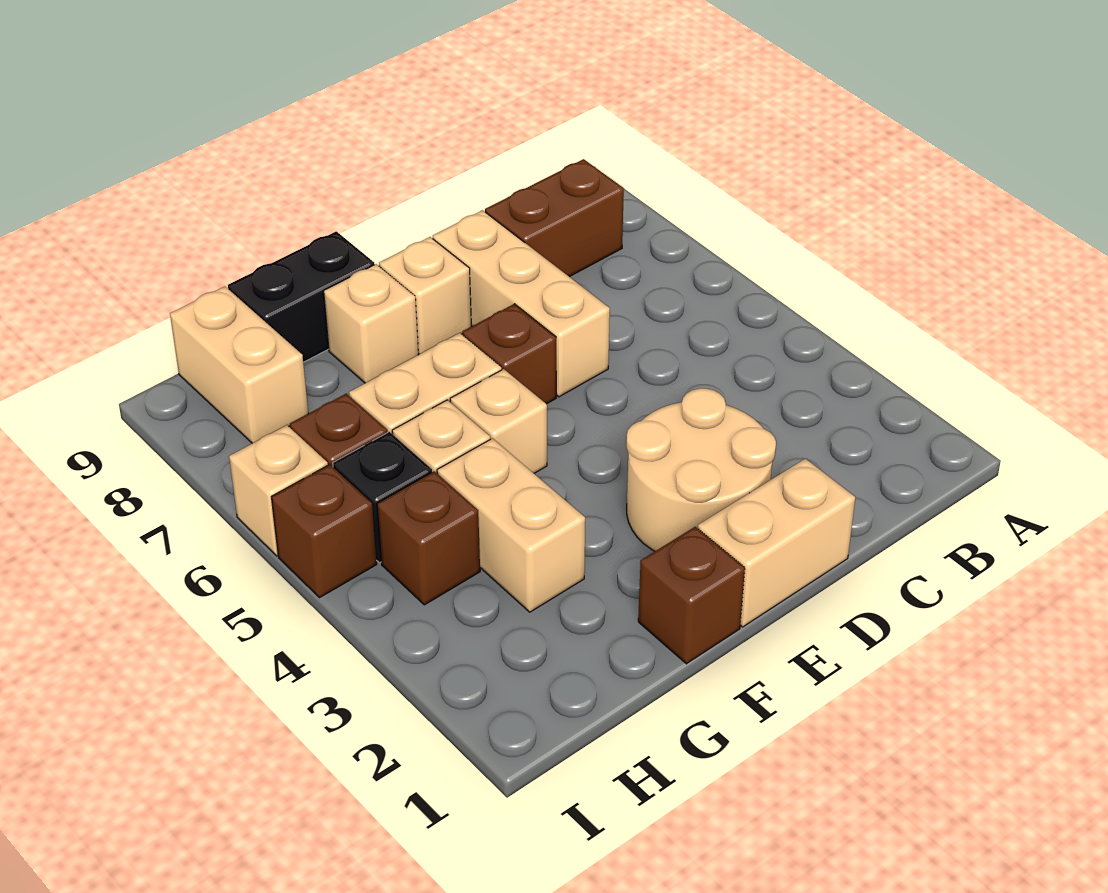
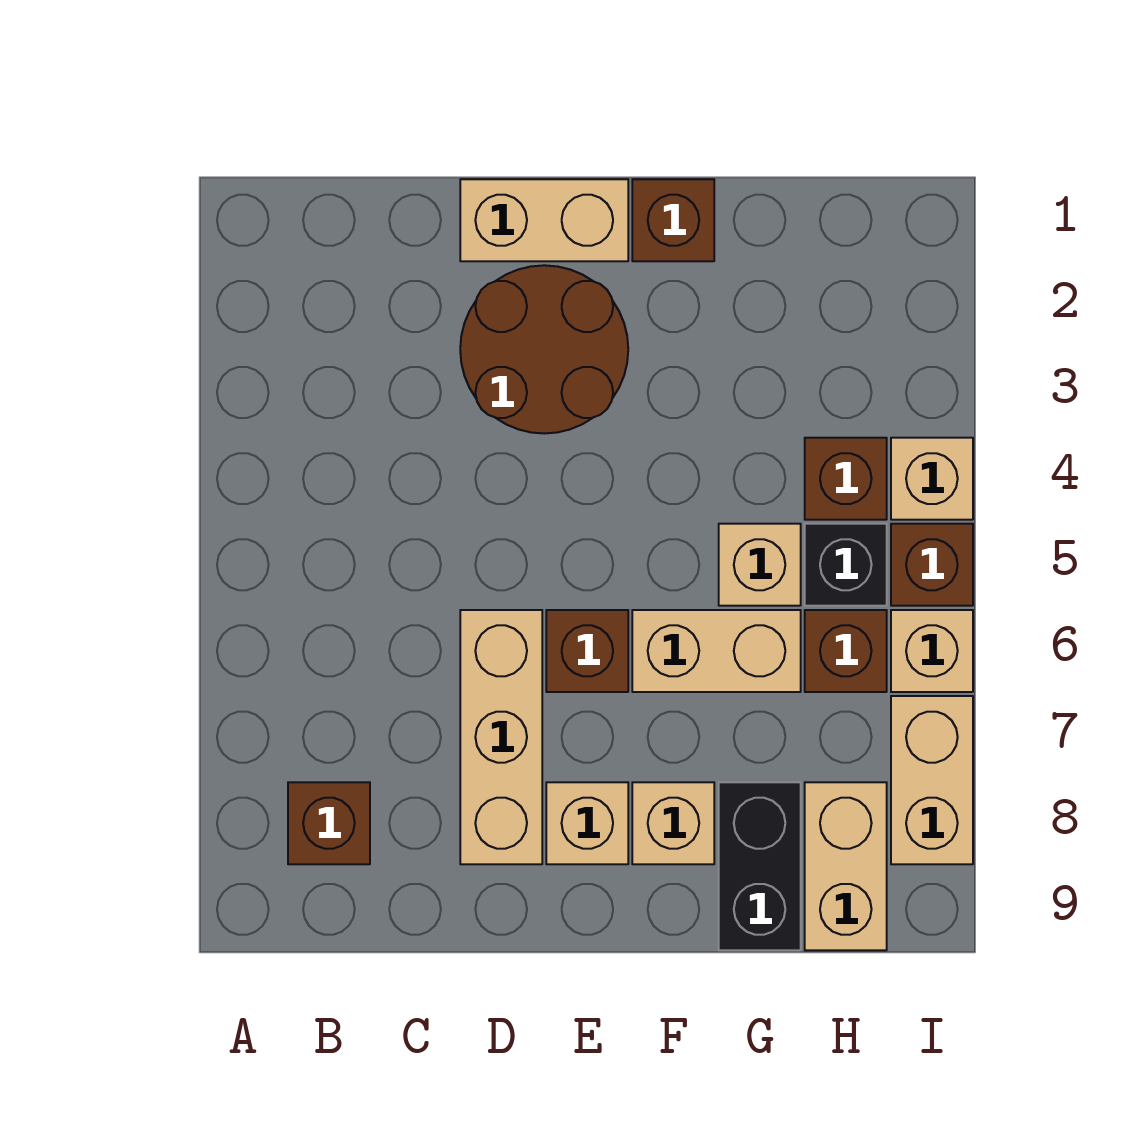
brown 1x2 brick [485,159,624,277] -> brown 1x1 brick [288,782,370,864]
tan 2x2 round brick [626,388,776,551] -> brown 2x2 round brick [460,265,628,434]
tan 1x1 brick [450,369,547,473] -> tan 1x1 brick moved to [891,438,973,520]
black 1x2 brick [228,231,374,362] -> black 1x2 brick turned to [719,782,801,950]
tan 1x2 brick [437,438,585,612] -> tan 1x2 brick moved to [891,696,973,864]

